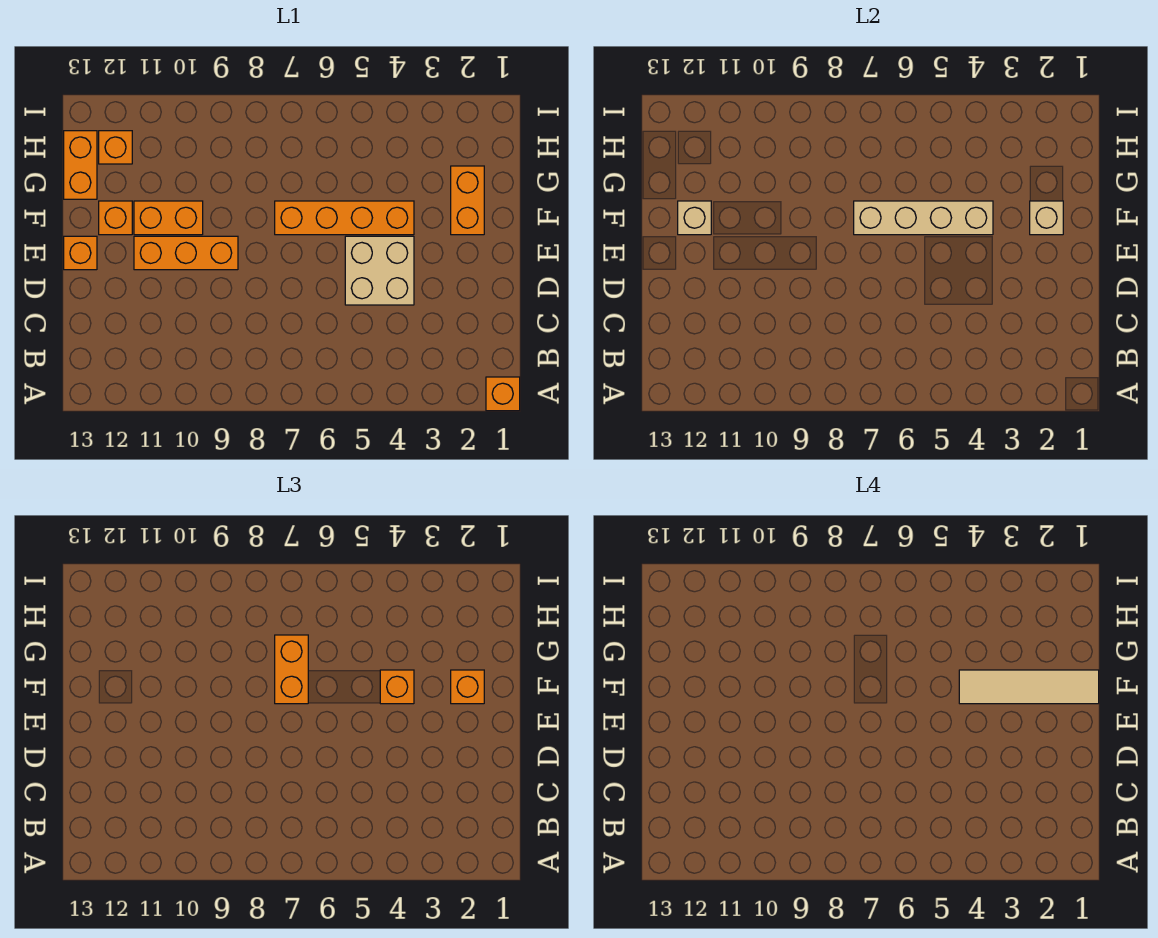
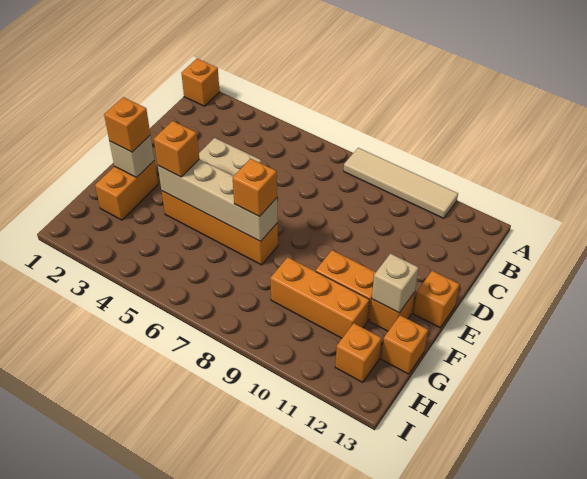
orange 1x3 brick [134,236,238,270] -> orange 1x3 brick moved to [270,257,369,338]
tan 1x4 tile [959,670,1099,704] -> tan 1x4 tile moved to [344,148,458,219]
orange 1x2 brick [275,635,308,704] -> orange 1x1 brick [233,159,277,217]
orange 1x2 brick [64,131,97,199] -> orange 1x1 brick [381,315,428,374]

